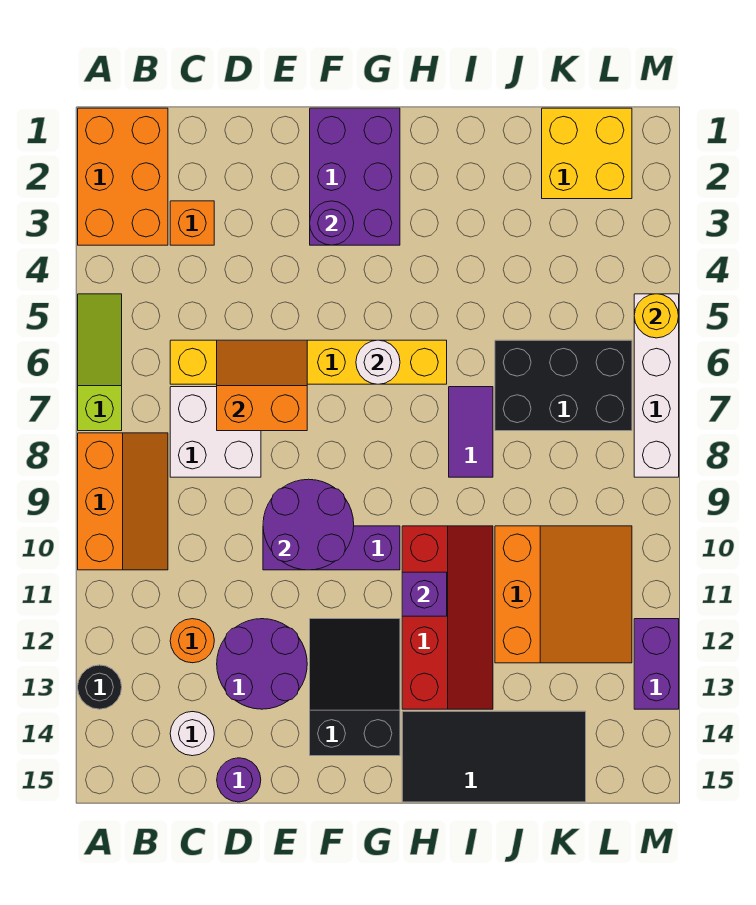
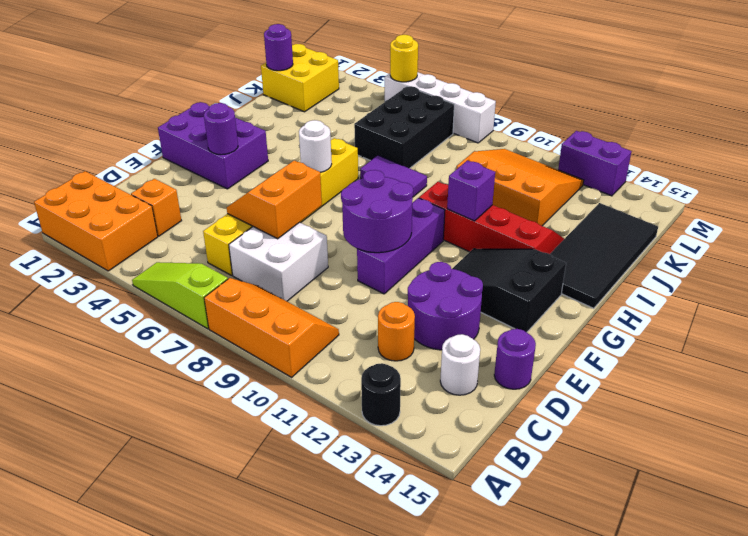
none -> purple 1x1 round brick [264,24,293,71]

